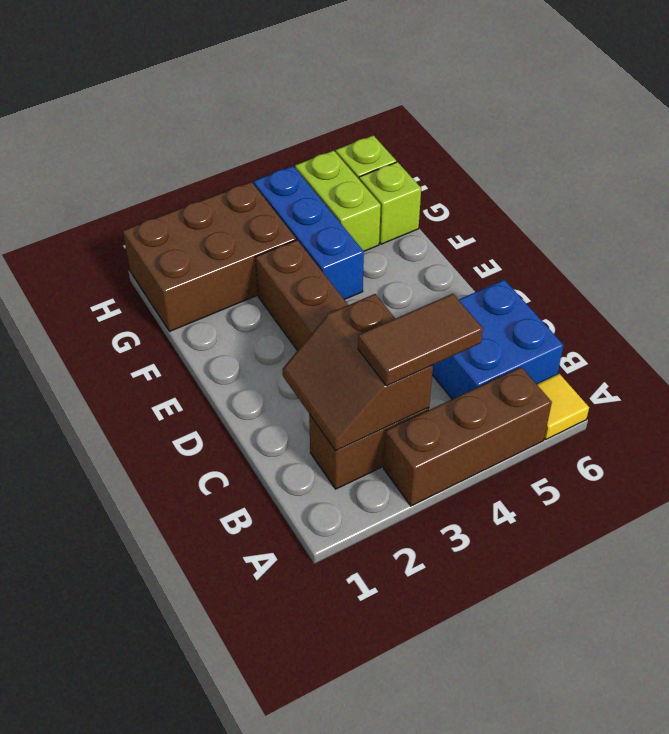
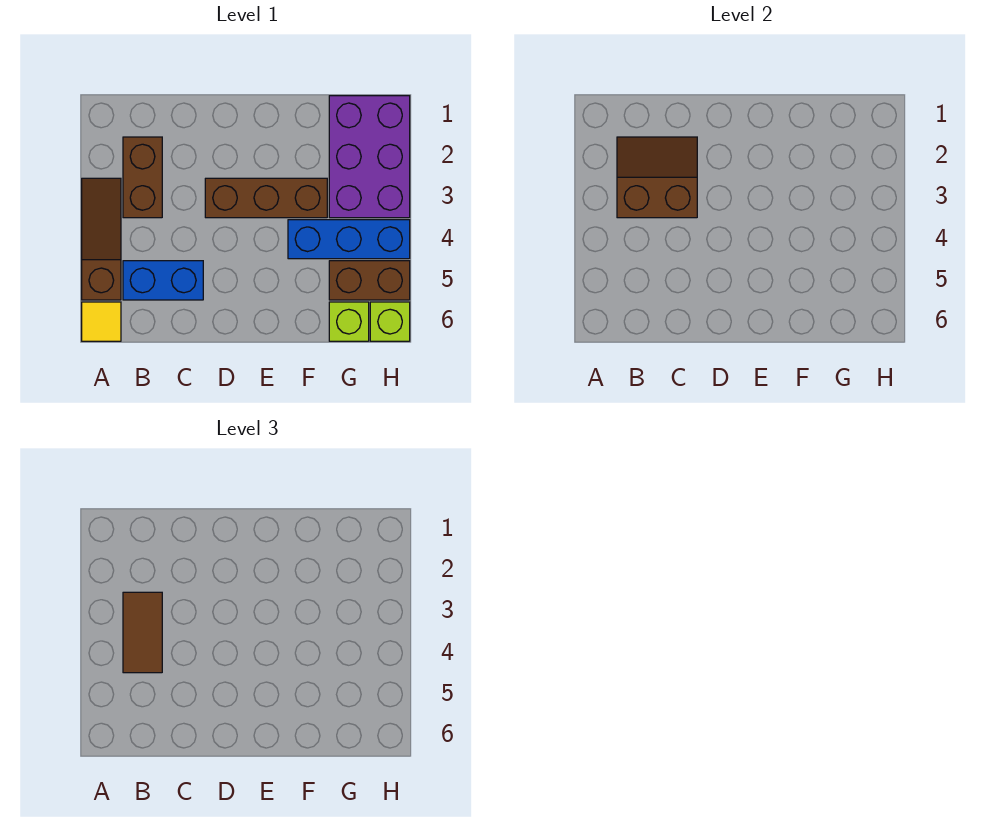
brown 1x3 brick [384,367,552,506] -> brown 1x3 slope [82,178,121,300]
blue 2x2 brick [432,280,564,399] -> blue 1x2 brick [123,261,203,300]
brown 2x3 brick [123,182,296,331] -> purple 2x3 brick [329,96,410,218]
lime 1x2 brick [295,151,381,251] -> brown 1x2 brick [329,261,410,300]

